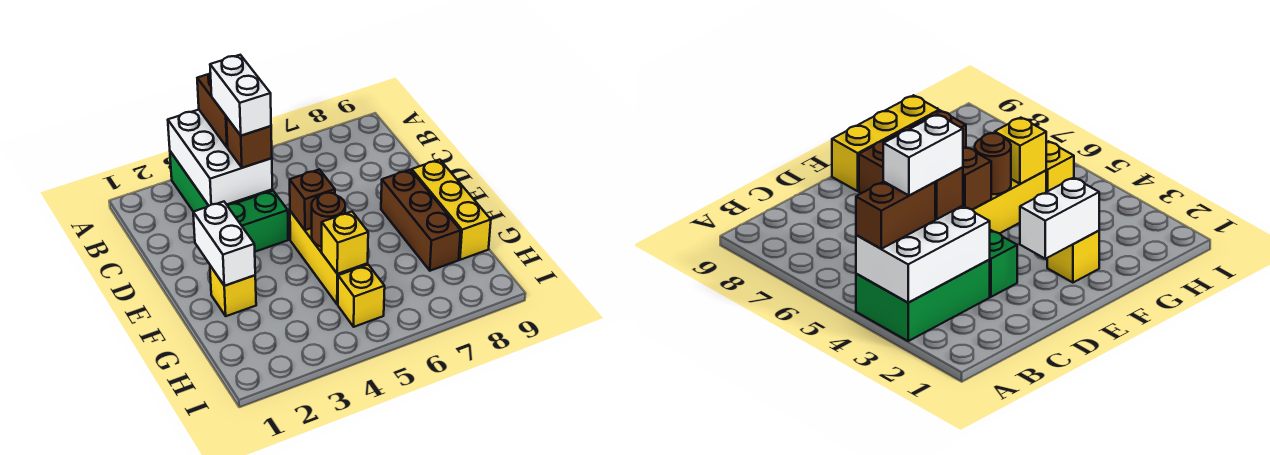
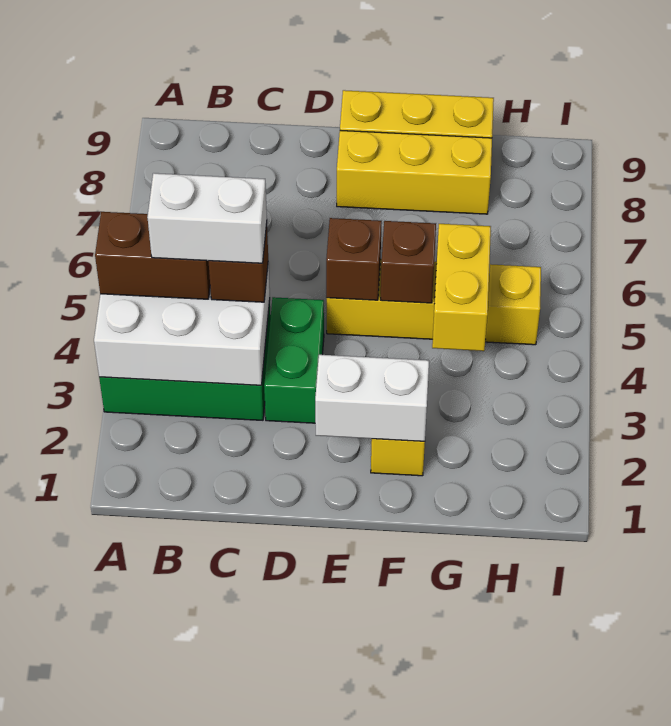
brown 1x3 brick [381,170,461,271] -> yellow 1x3 brick [337,130,492,214]
brown 1x1 round brick [312,193,345,247] -> brown 1x1 brick [380,221,436,303]
yellow 1x1 brick [322,212,368,274] -> yellow 1x2 brick [432,224,491,351]

